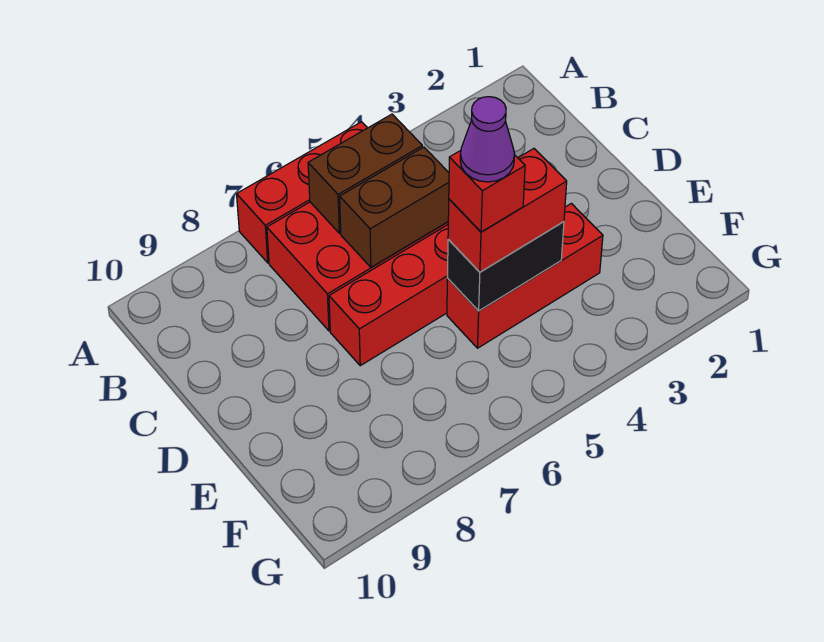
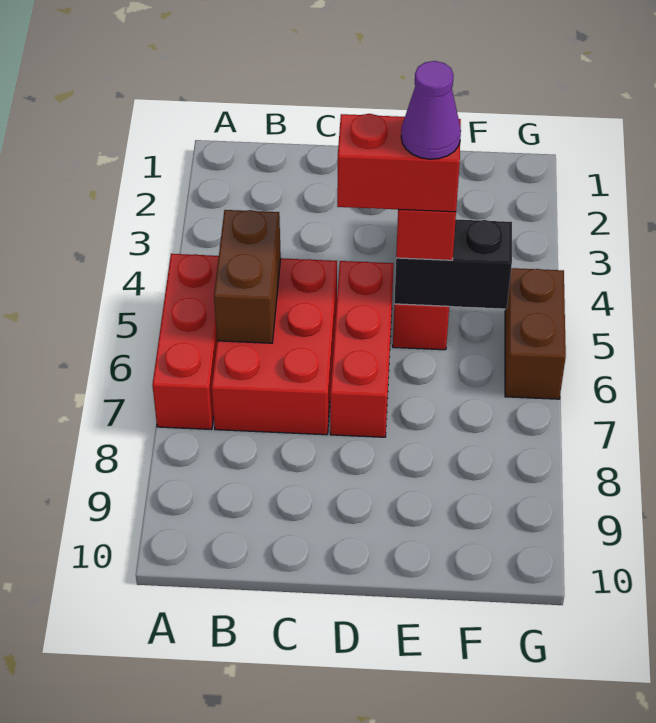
brown 1x2 brick [340,147,449,267] -> brown 1x2 brick moved to [505,268,566,399]
black 1x2 brick [447,222,564,311] -> black 1x2 brick turned to [394,219,512,309]
red 1x1 brick [449,150,525,232] -> red 1x2 brick [337,114,461,212]

